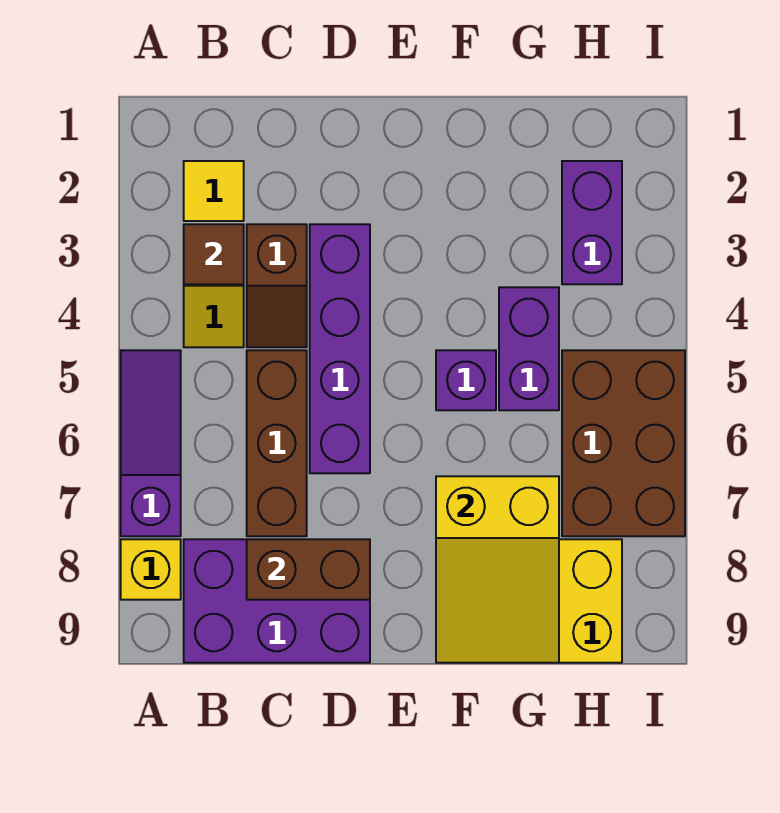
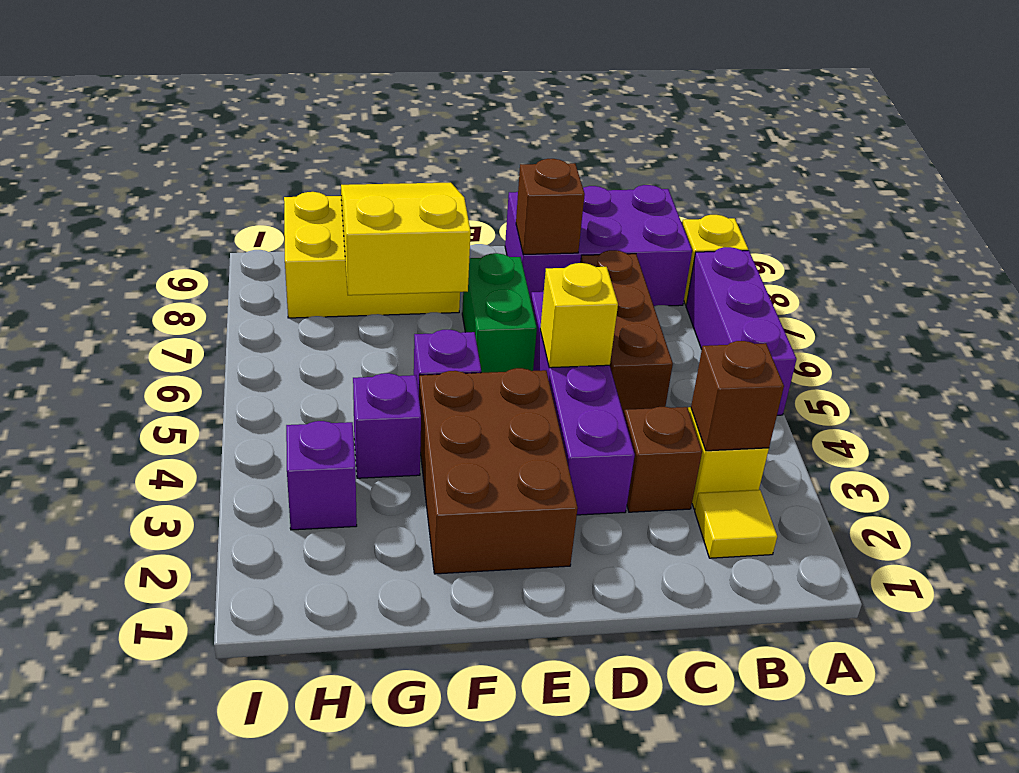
purple 1x3 slope [121,350,181,536] -> purple 1x3 brick [686,247,797,415]
brown 1x1 tile [184,224,244,284] -> brown 1x1 brick [691,341,784,451]
brown 1x2 brick [247,539,370,600] -> brown 1x1 brick [516,159,585,255]
none -> yellow 1x1 brick [540,263,618,368]
none -> green 1x2 brick [462,253,537,373]
purple 1x2 brick [499,287,559,410] -> purple 1x1 brick [353,373,421,478]
purple 1x2 brick [562,161,622,284] -> purple 1x1 brick [286,421,357,530]
brown 2x3 brick [562,350,685,536] -> brown 2x3 brick moved to [419,368,578,574]

